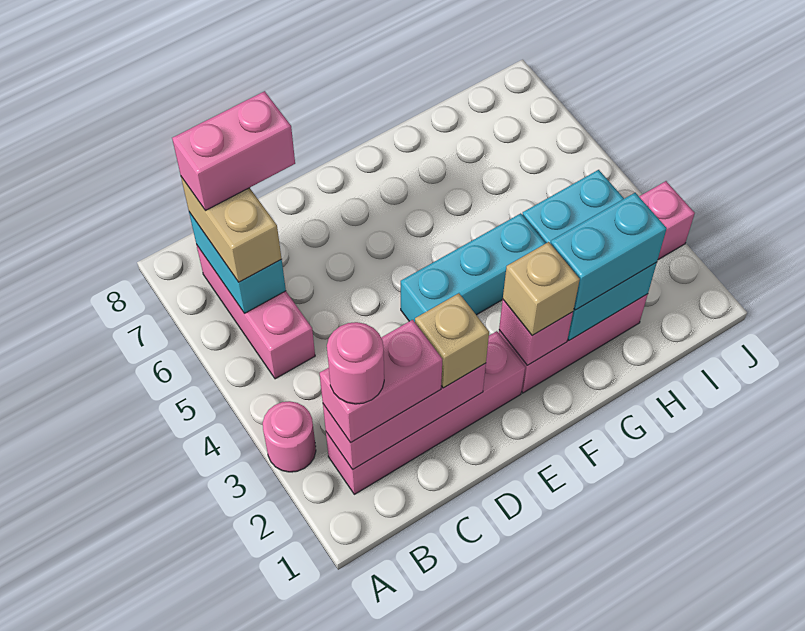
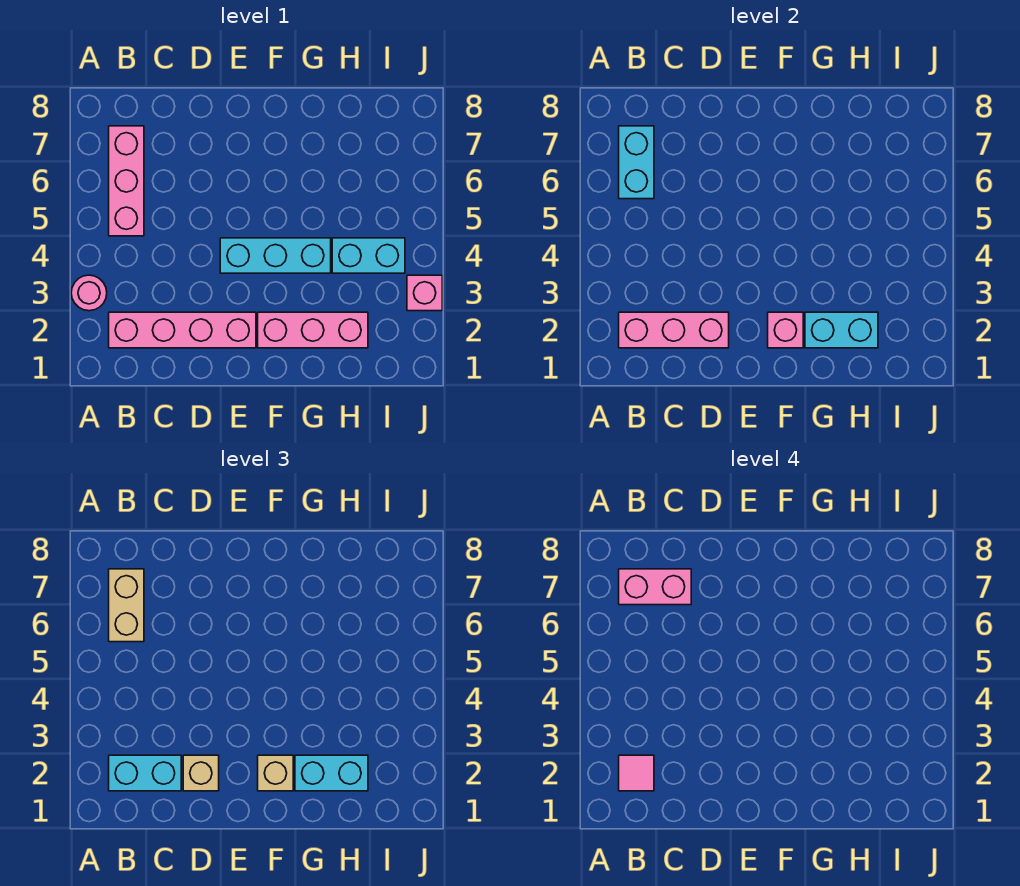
pink 1x2 brick [320,320,443,443] -> cyan 1x2 brick [109,755,181,791]
pink 1x1 round brick [327,322,384,404] -> pink 1x1 tile [619,755,654,791]

